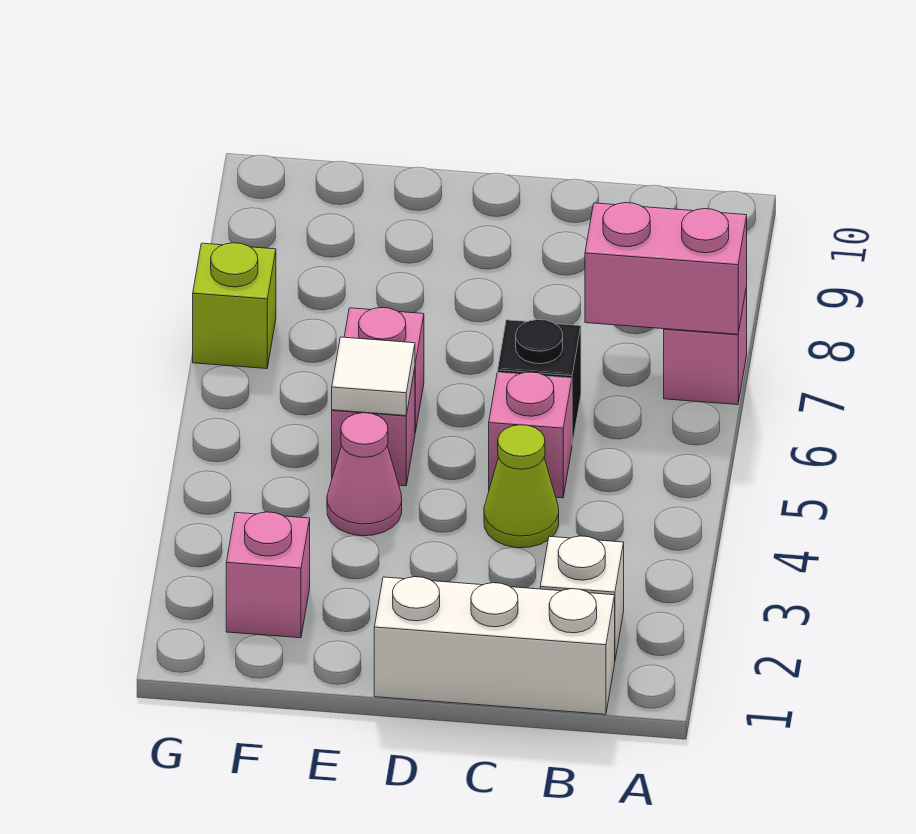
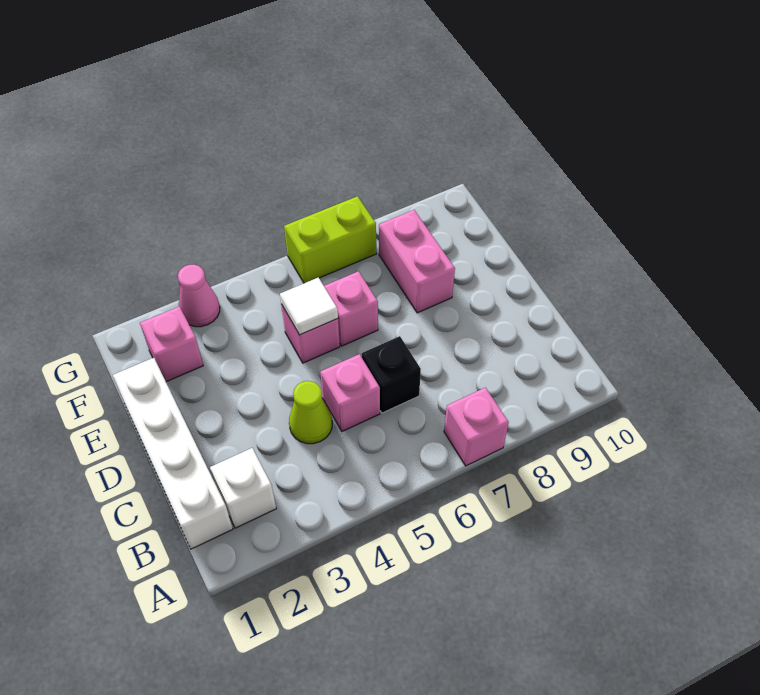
pink 1x2 brick [585,203,747,334] -> pink 1x2 brick moved to [379,210,455,313]
white 1x3 brick [374,577,615,714] -> white 1x4 brick [113,358,233,549]
pink 1x1 cone [327,413,402,536] -> pink 1x1 cone moved to [178,265,220,327]
lime 1x1 brick [193,243,276,369] -> lime 1x2 brick [284,196,376,283]

